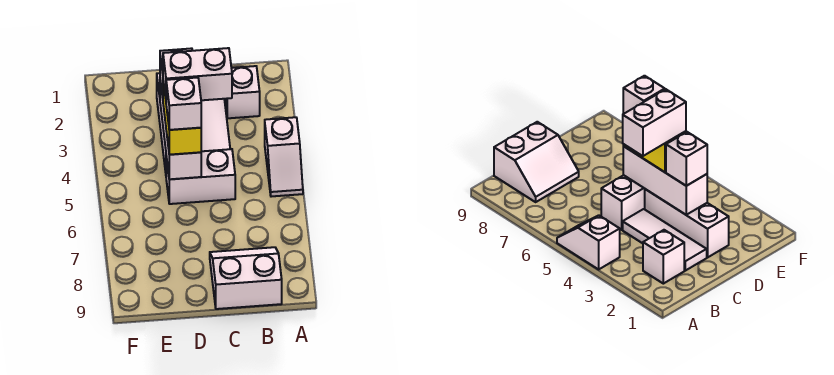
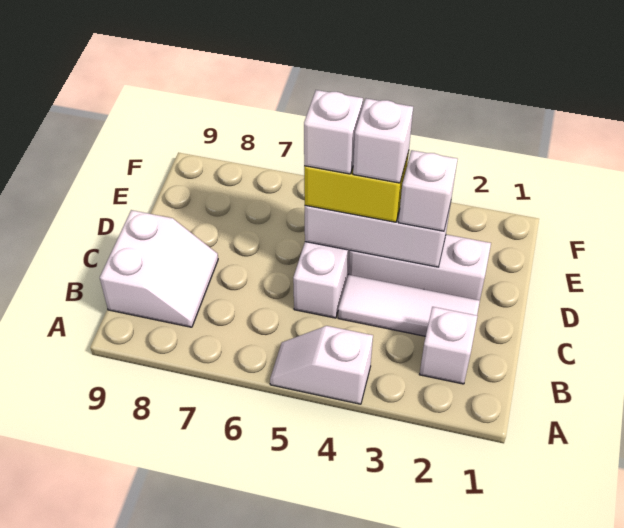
white 1x2 brick [163,48,232,100] -> white 1x1 brick [353,99,413,183]

